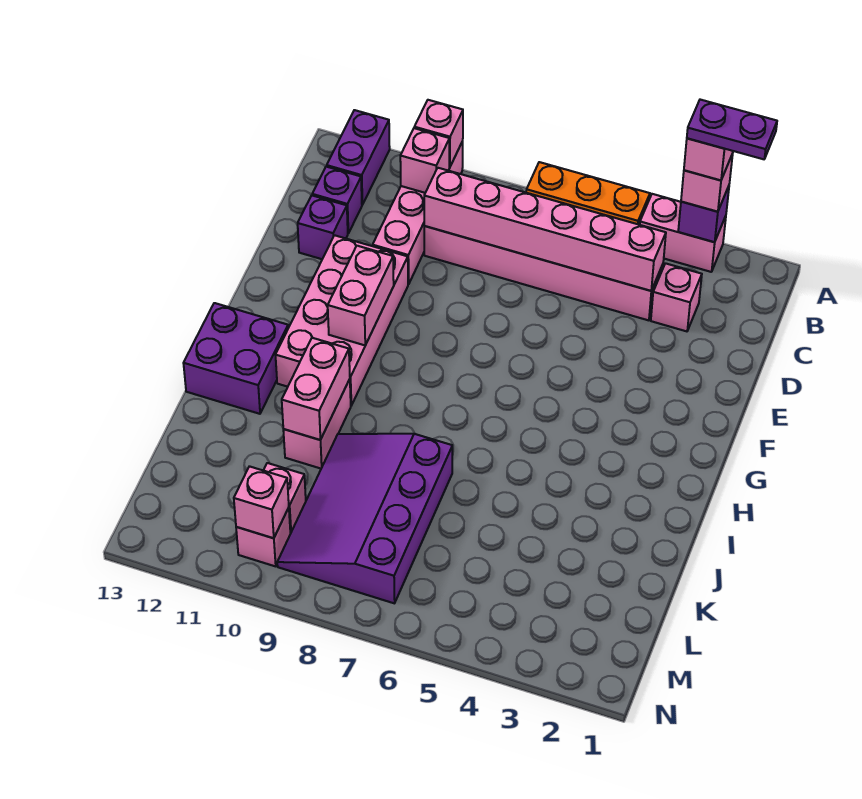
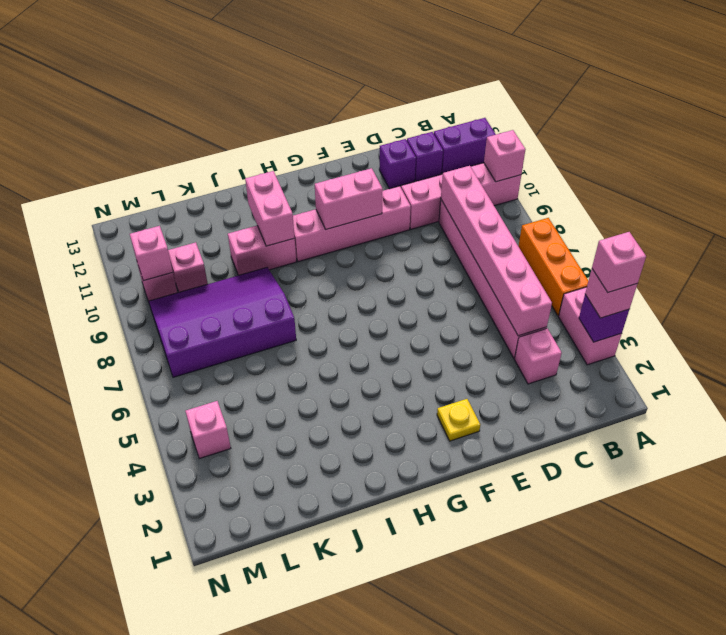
purple 1x2 plate [687,100,777,159] -> none
pink 1x1 brick [400,128,450,193] -> pink 1x1 brick moved to [185,401,231,459]
pink 2x4 brick [276,235,408,405] -> pink 1x4 brick [293,186,411,262]
none -> yellow 1x1 plate [437,399,480,441]
purple 2x2 brick [183,303,288,414] -> none
pink 1x2 brick [282,338,350,440] -> pink 1x2 brick turned to [245,171,295,246]

